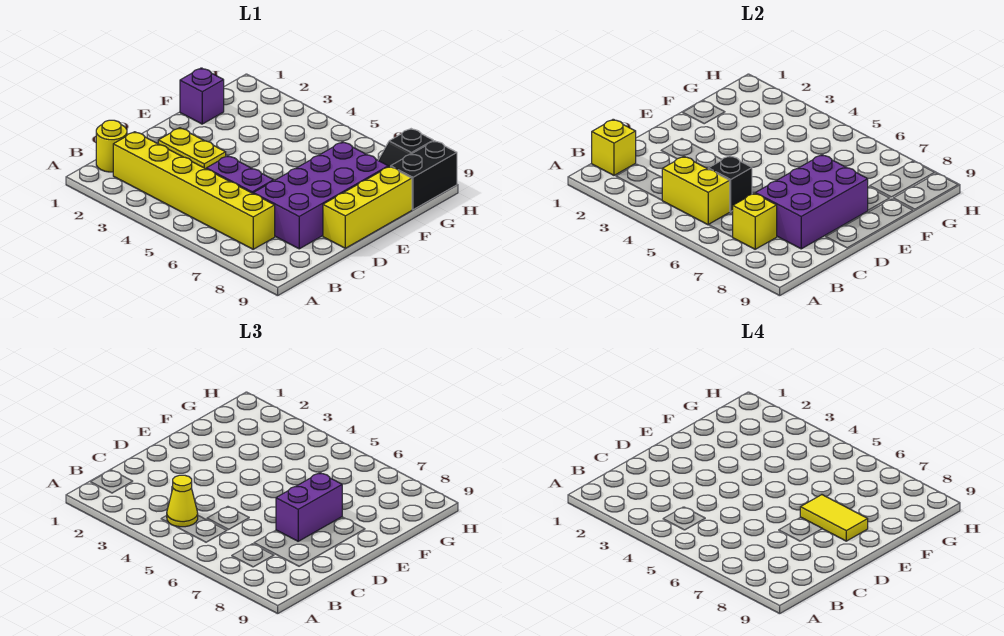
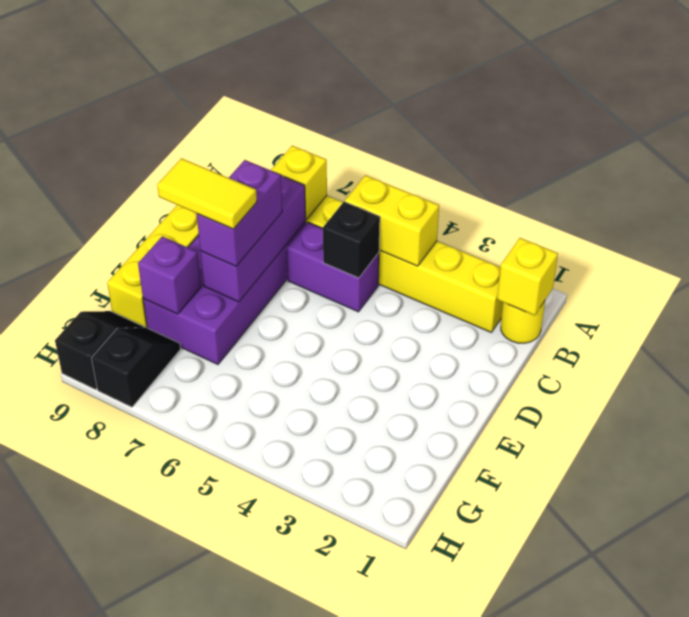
yellow 1x1 cone [167,475,198,527] -> none
purple 2x3 brick [755,155,868,249] -> purple 1x3 brick [200,176,306,302]
yellow 1x2 plate [158,128,226,169] -> none
purple 1x1 brick [180,68,224,124] -> purple 1x1 brick moved to [138,236,201,314]
black 1x2 brick [391,141,457,210] -> black 1x2 slope [55,311,144,390]

